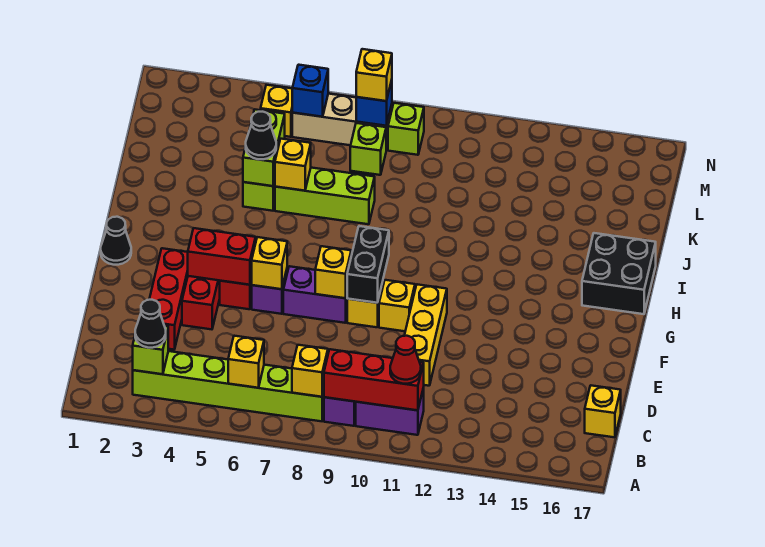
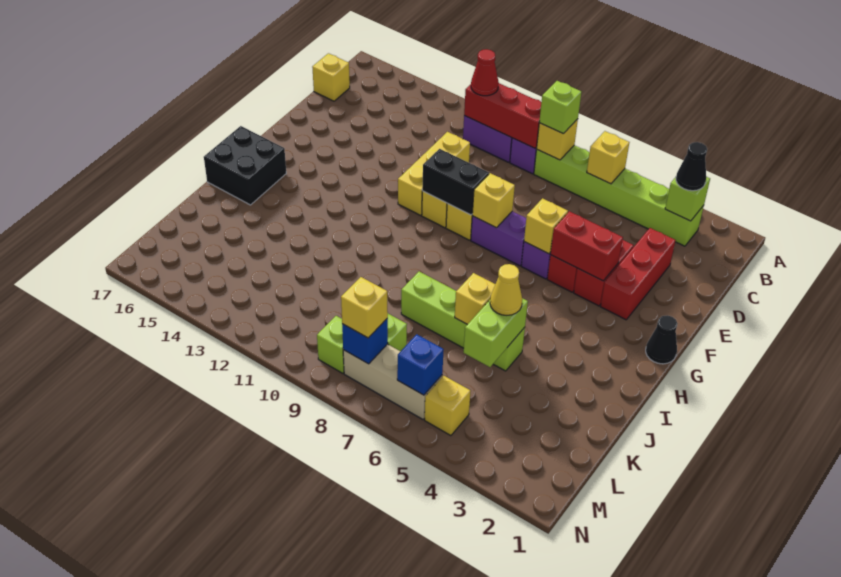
none -> lime 1x1 brick [539,81,581,134]
black 1x2 brick [347,226,389,303] -> black 1x2 brick turned to [422,149,489,215]
black 1x1 cone [246,112,276,159] -> yellow 1x1 cone [490,264,522,315]

